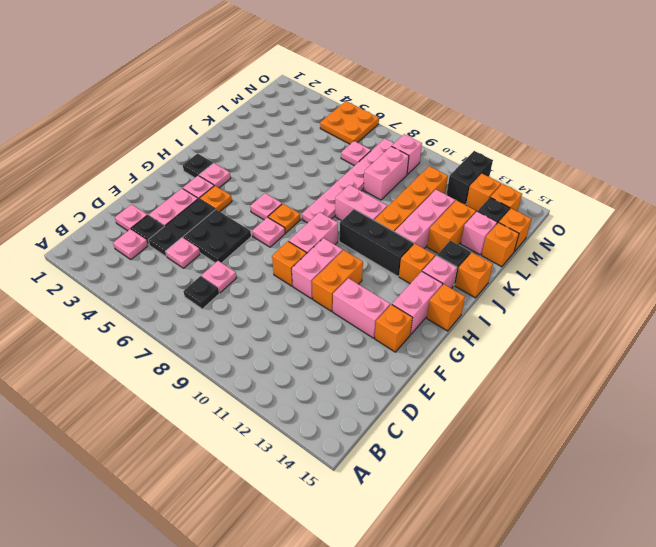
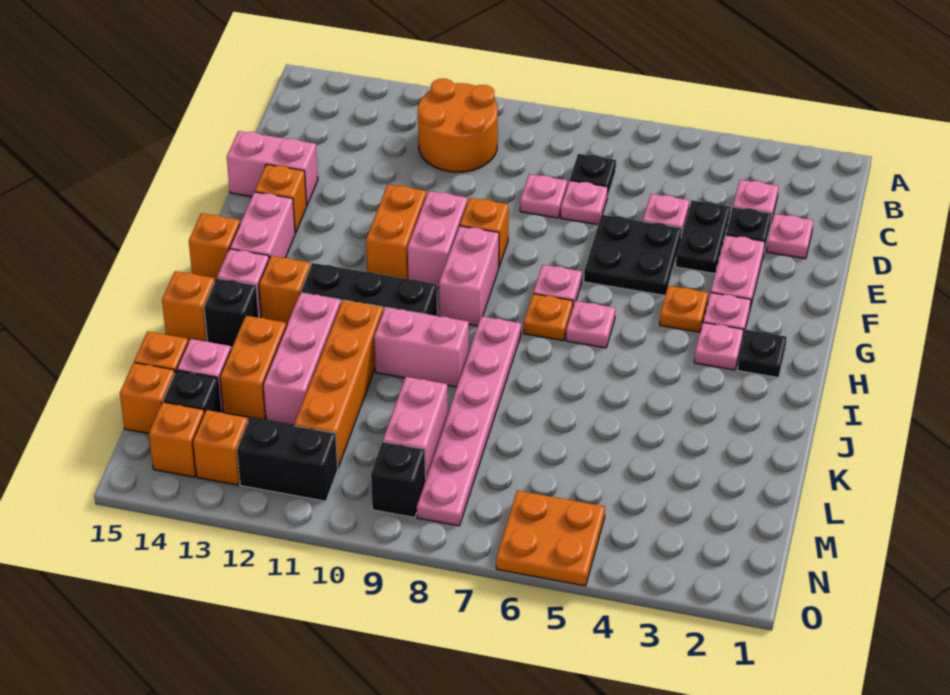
none -> orange 2x2 round brick [418,79,498,172]
black 1x3 plate [148,199,215,256] -> black 1x2 plate [676,200,731,273]
pink 1x2 brick [333,278,390,338] -> pink 1x2 brick moved to [227,131,318,205]
pink 1x1 plate [341,141,371,166] -> pink 1x1 plate moved to [520,174,567,218]
pink 1x1 brick [392,134,422,175] -> black 1x1 brick [371,442,426,518]
black 1x2 brick [446,151,493,205] -> black 1x2 brick turned to [237,418,338,501]

